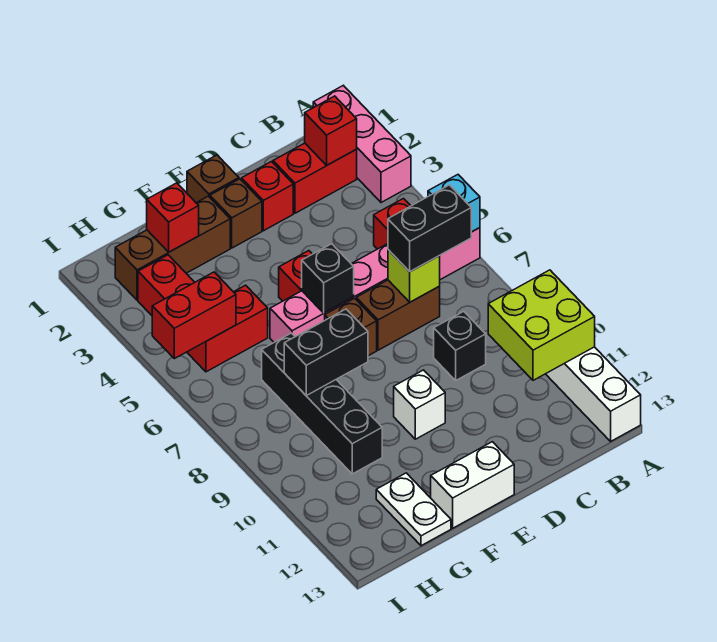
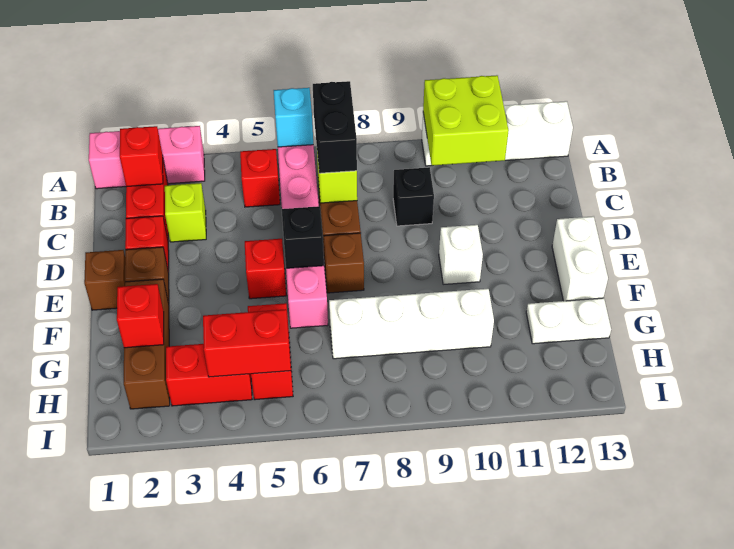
none -> lime 1x1 brick [165,183,206,242]
black 1x2 brick [284,309,368,396] -> none
black 1x4 brick [262,333,382,474] -> white 1x4 brick [329,289,494,359]
red 1x2 brick [152,272,236,359] -> red 1x2 brick turned to [203,309,291,377]

